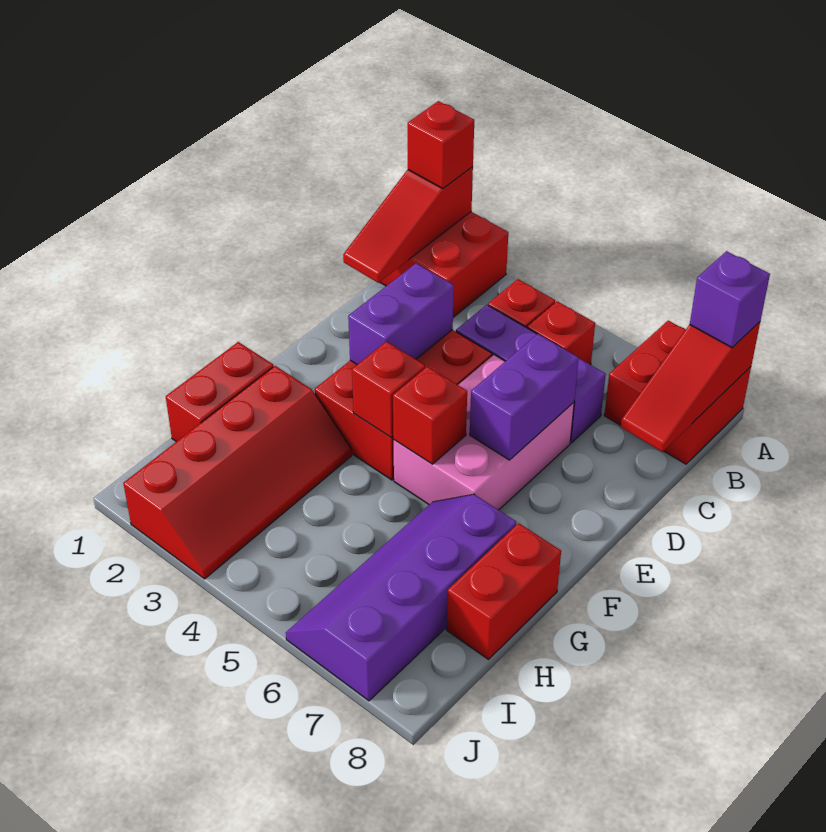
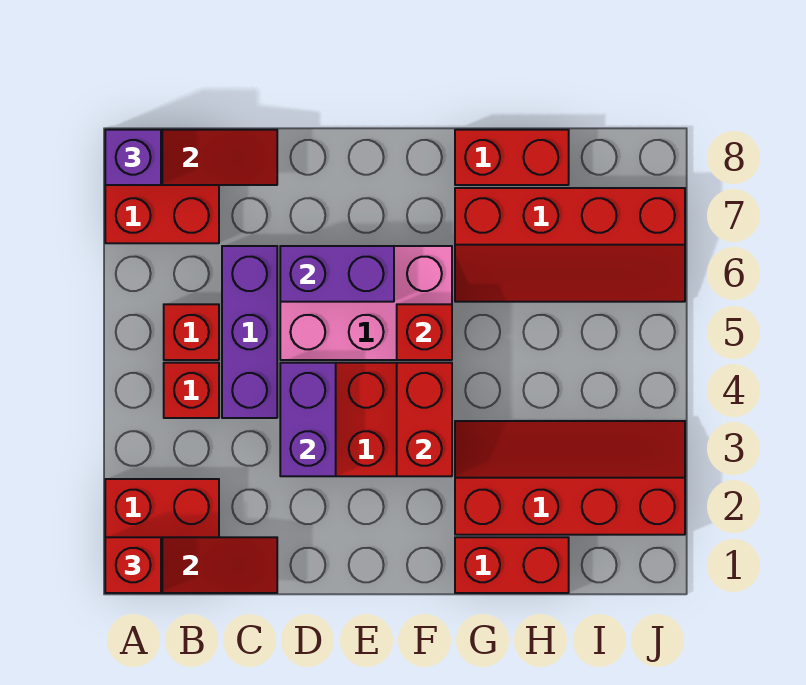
purple 1x2 brick [348,263,454,364] -> purple 1x2 brick turned to [280,363,336,476]
red 1x1 brick [352,341,425,438] -> red 1x2 brick [397,363,452,476]
purple 2x4 slope [286,494,516,701] -> red 2x4 slope [455,188,685,302]

